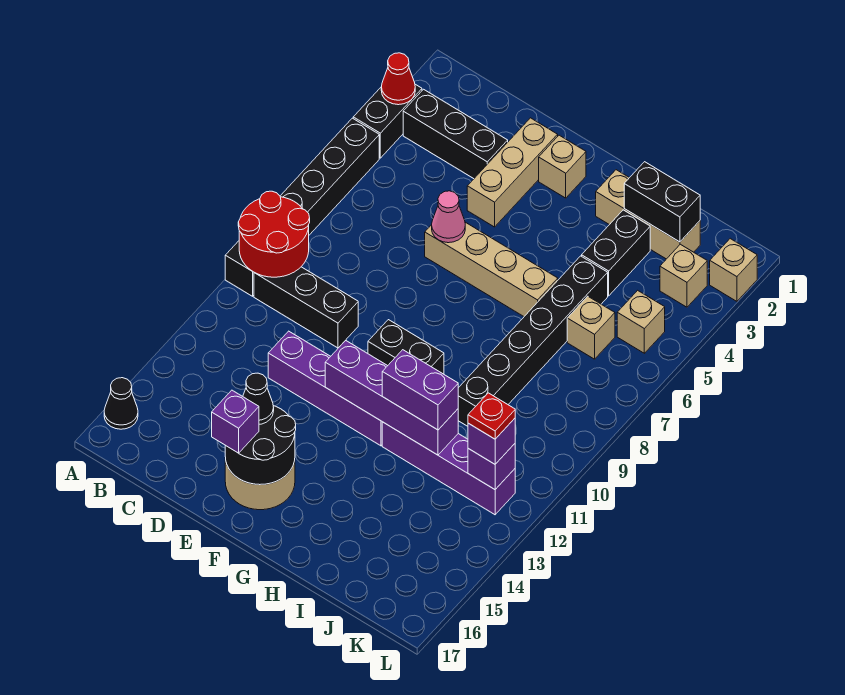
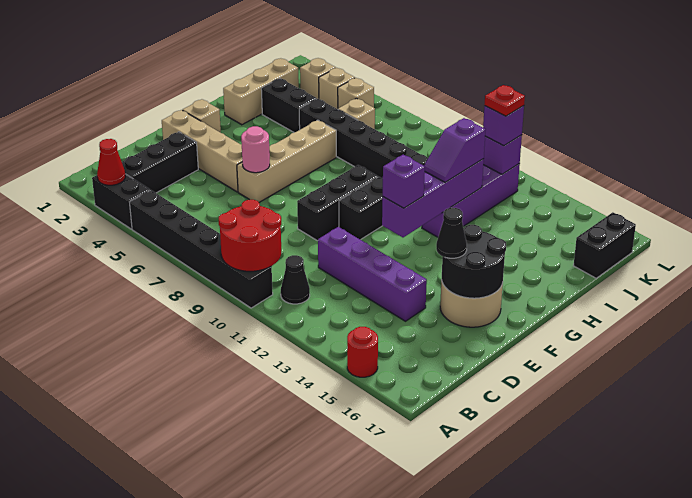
none -> red 1x1 round brick [347,327,378,377]
black 1x1 cone [104,378,138,429] -> black 1x1 cone moved to [281,255,310,304]
black 1x3 brick [254,267,358,348] -> black 1x3 brick moved to [297,165,378,241]
purple 1x4 brick [268,331,382,446] -> purple 1x4 brick turned to [318,227,427,321]
tan 1x3 brick [467,118,558,227] -> tan 1x4 brick [162,110,242,192]
pink 1x1 cone [432,191,465,243] -> pink 1x1 round brick [241,126,270,173]
purple 1x1 brick [212,390,259,453] -> purple 1x1 brick moved to [383,155,425,208]
purple 1x2 brick [382,350,458,430] -> purple 1x2 slope [424,118,486,182]
black 1x2 brick [624,162,700,242] -> black 1x2 brick moved to [574,212,636,278]
tan 1x1 brick [710,239,757,301] -> tan 1x1 brick moved to [319,68,355,109]

